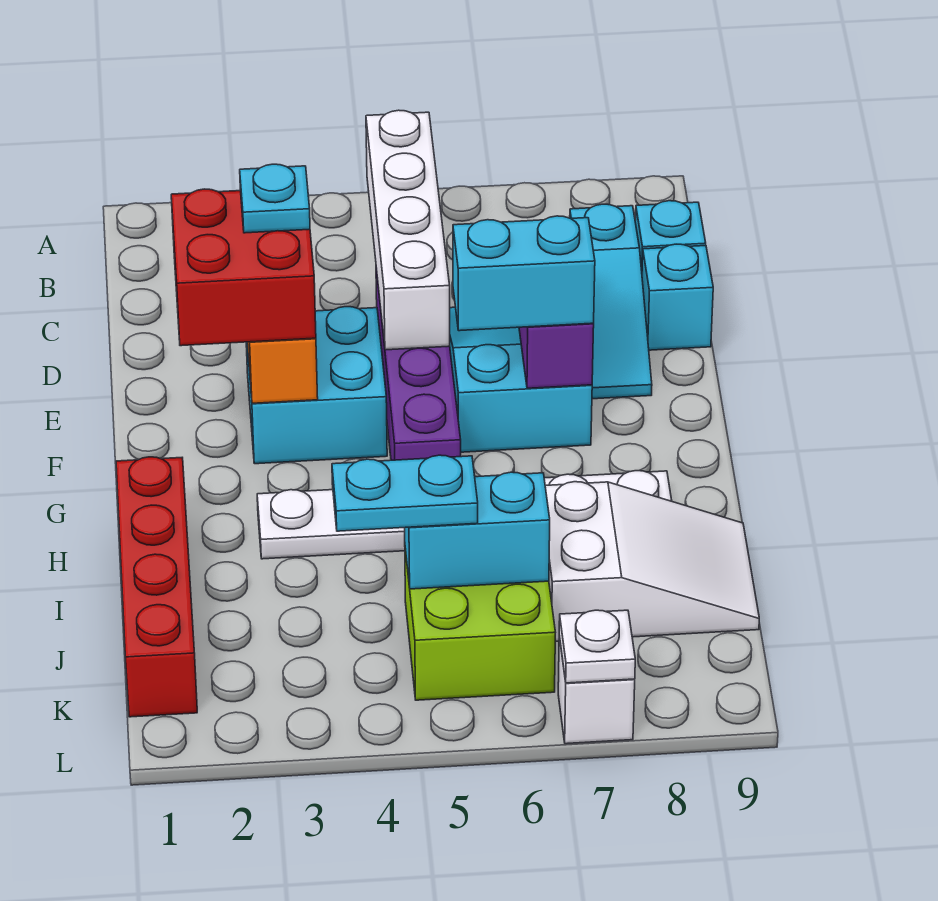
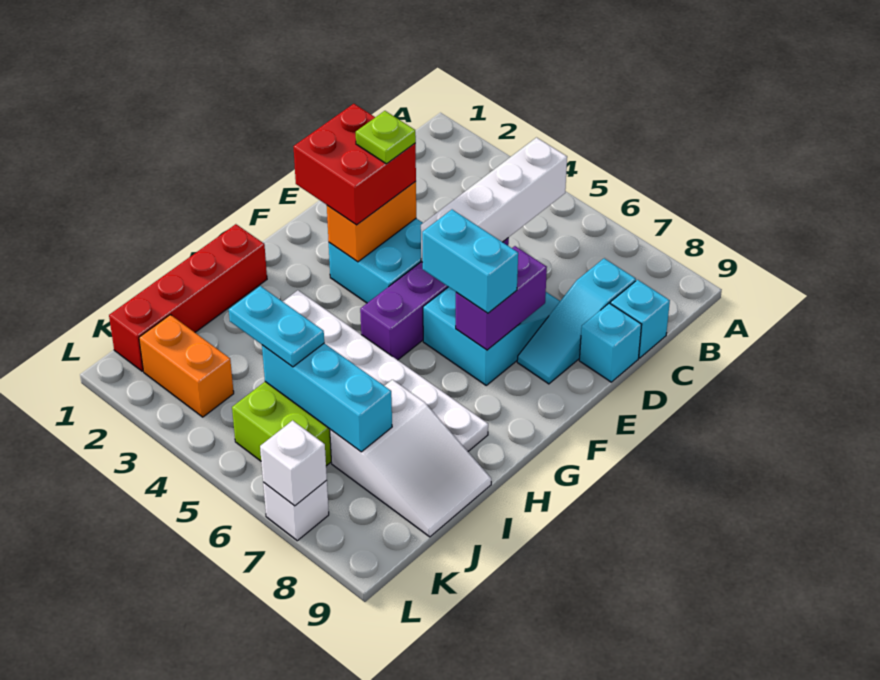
cyan 1x1 plate [240,164,310,233] -> lime 1x1 plate [356,111,416,164]
cyan 1x2 brick [405,472,550,589] -> cyan 1x3 brick [262,343,392,452]
none -> orange 1x2 brick [139,315,234,417]
white 1x1 plate [559,610,635,683] -> white 1x1 brick [260,420,327,506]

